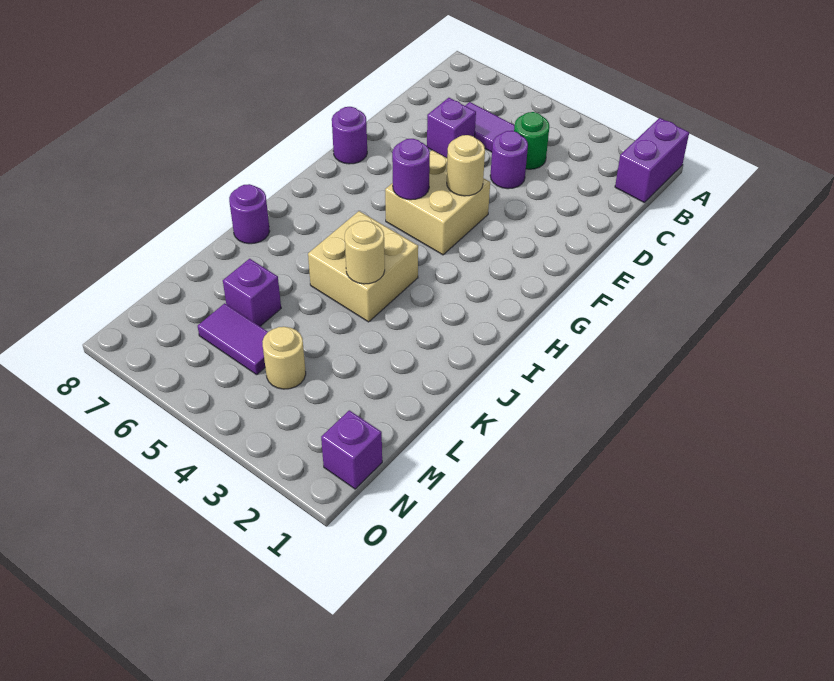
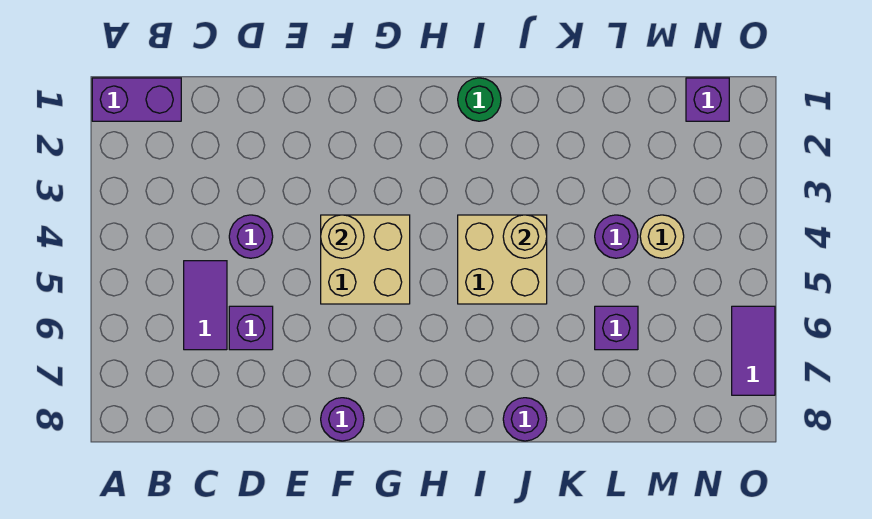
green 1x1 round brick [514,112,549,169] -> green 1x1 round brick moved to [458,78,501,121]
purple 1x1 round brick [392,139,430,200] -> purple 1x1 round brick moved to [595,215,638,258]
purple 1x2 tile [198,303,268,375] -> purple 1x2 tile moved to [732,306,775,395]

